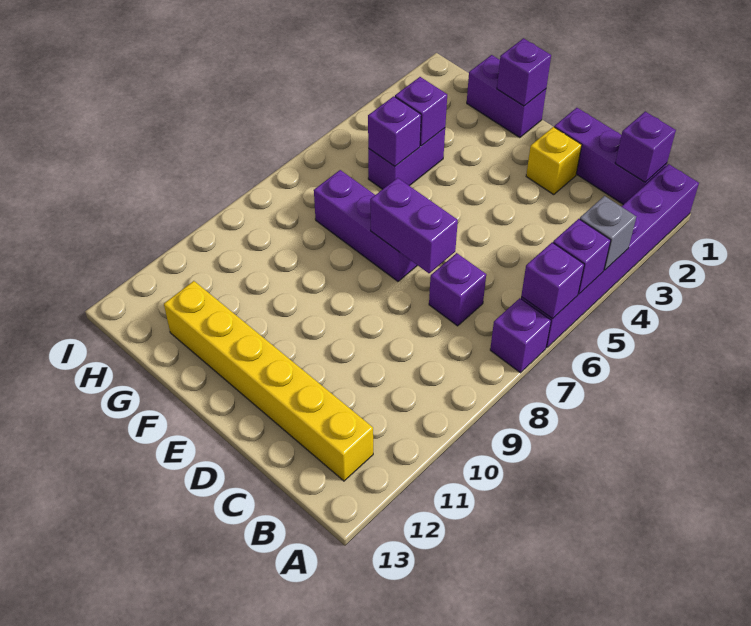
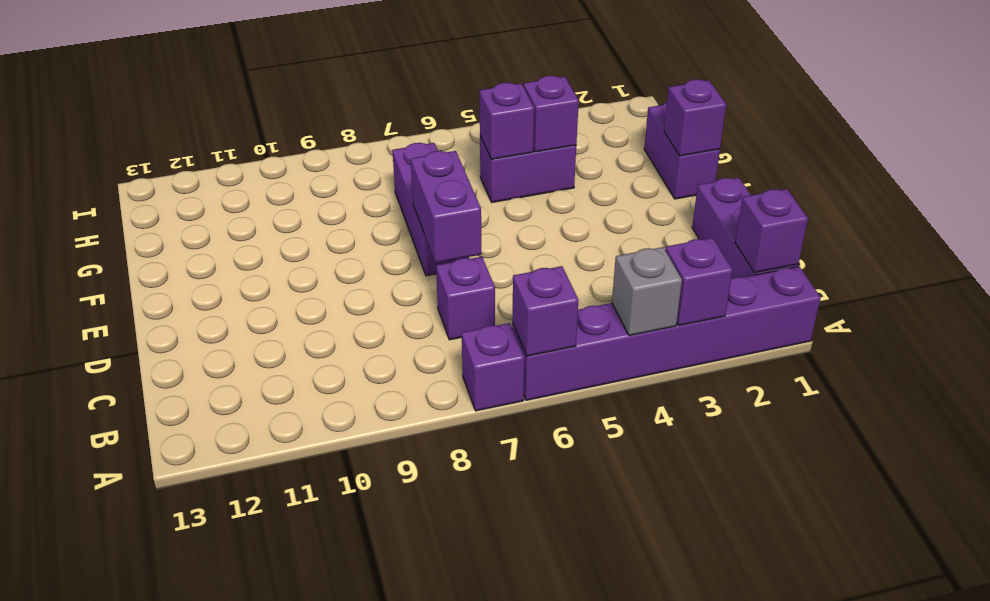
purple 1x1 brick [553,219,611,294] -> purple 1x1 brick moved to [665,238,733,326]
yellow 1x6 brick [164,281,373,481] -> none
yellow 1x1 brick [526,127,582,195] -> none

